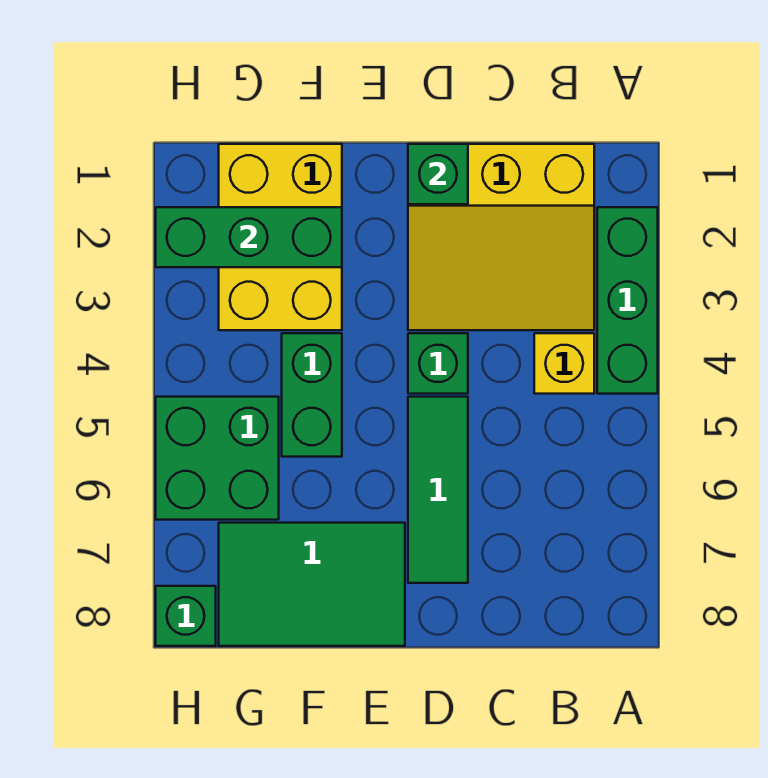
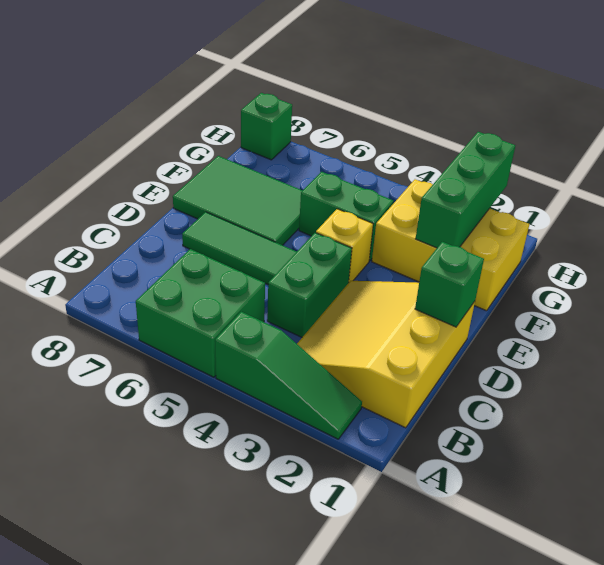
green 1x3 brick [597,207,658,394] -> green 1x3 slope [215,312,362,439]
yellow 1x1 brick [534,333,594,394] -> yellow 1x1 brick moved to [316,209,373,282]
green 1x1 brick [408,333,468,394] -> green 1x2 brick [267,233,352,337]
green 2x3 tile [219,523,405,646] -> green 2x3 tile turned to [173,156,303,245]
green 2x2 brick [156,397,279,520] -> green 2x2 brick moved to [136,249,265,377]

